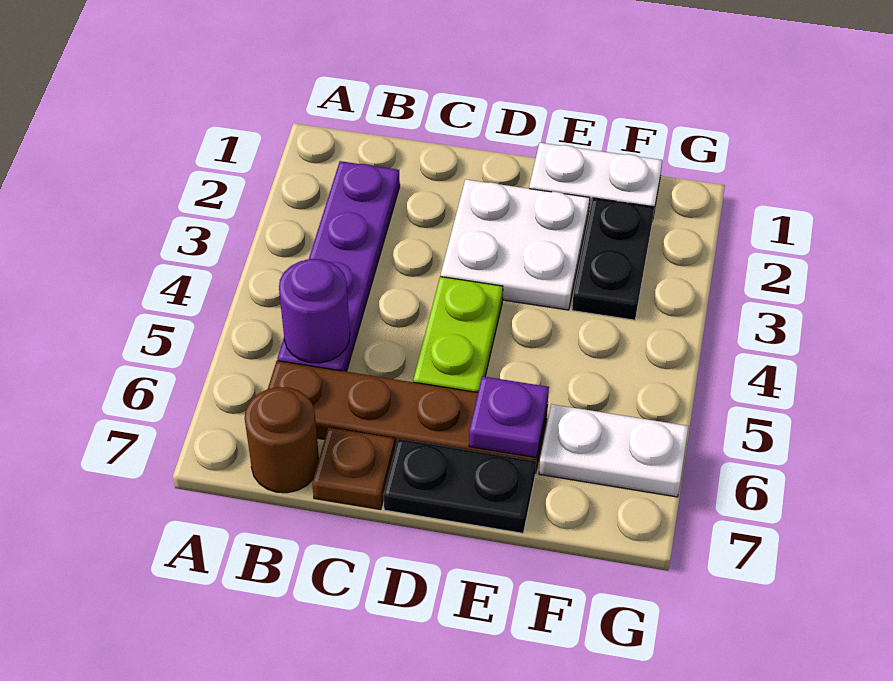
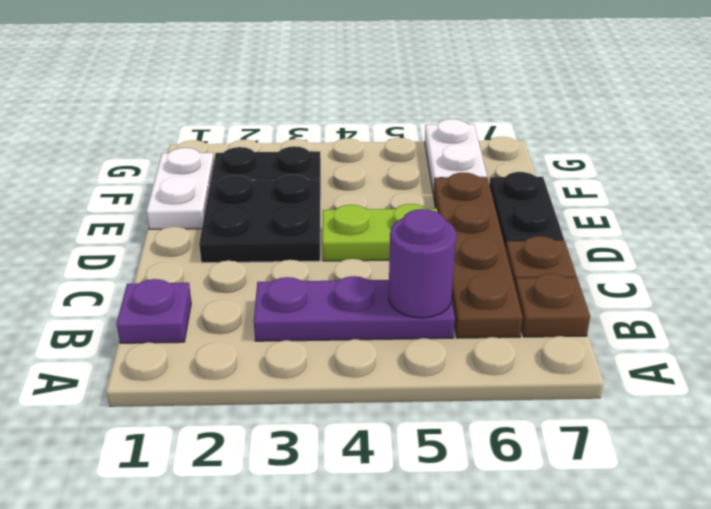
purple 1x4 plate [277,161,400,372] -> purple 1x3 plate [254,276,455,341]
brown 1x1 round brick [245,387,319,493] -> brown 1x1 plate [515,273,590,337]
white 2x2 plate [441,179,590,310] -> black 2x2 plate [199,175,321,263]
purple 1x1 plate [469,376,549,458] -> purple 1x1 plate moved to [117,279,191,343]

